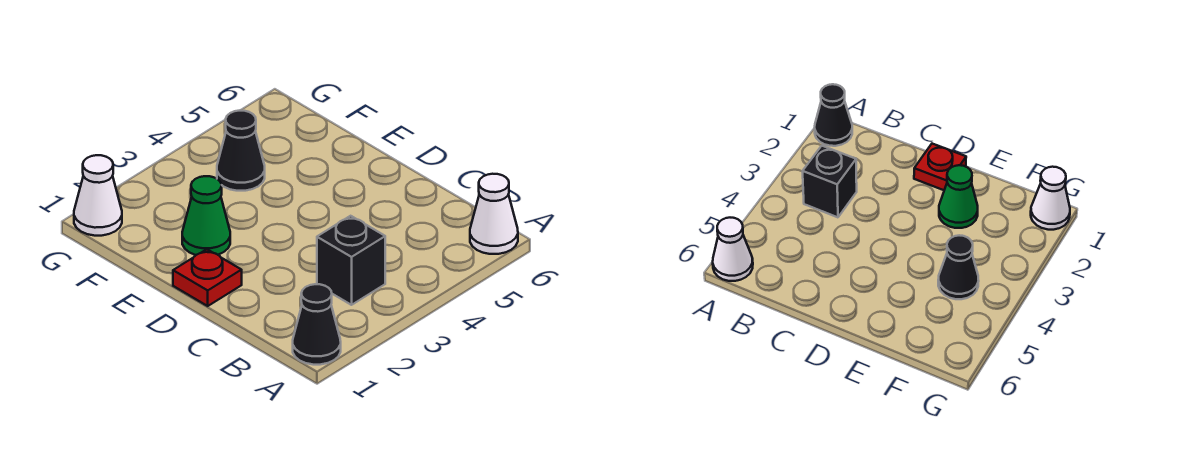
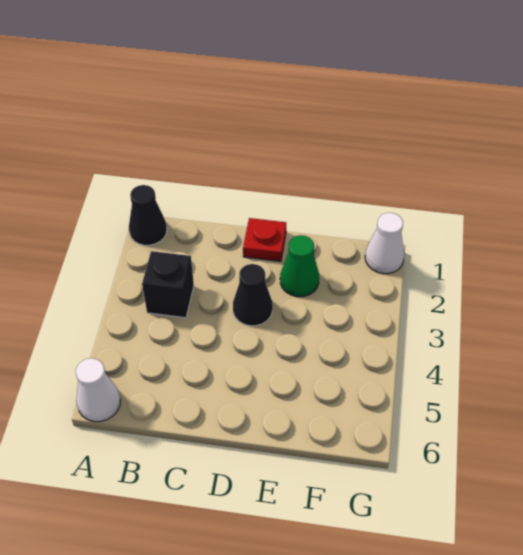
black 1x1 cone [217,111,265,191] -> black 1x1 cone moved to [233,264,273,326]

